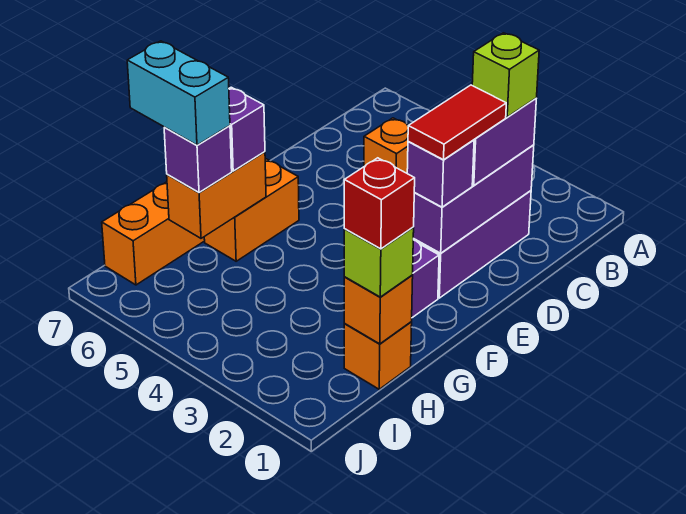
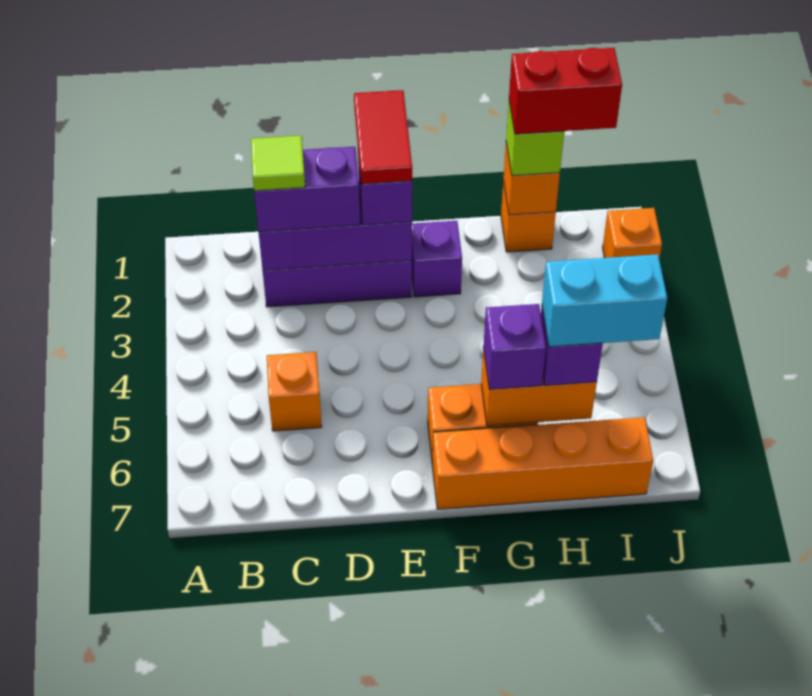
lime 1x1 brick [472,33,539,117] -> lime 1x1 tile [251,136,305,191]
red 1x2 tile [408,85,506,160] -> red 1x2 tile turned to [354,90,412,184]
red 1x1 brick [344,158,415,249] -> red 1x2 brick [509,48,622,134]
cyan 1x2 brick [127,41,230,145] -> cyan 1x2 brick turned to [542,254,667,347]
none -> orange 1x1 brick [602,208,662,259]

